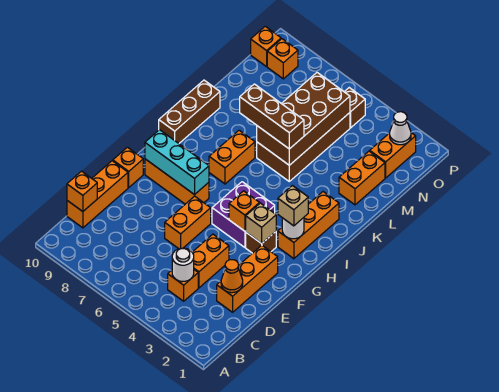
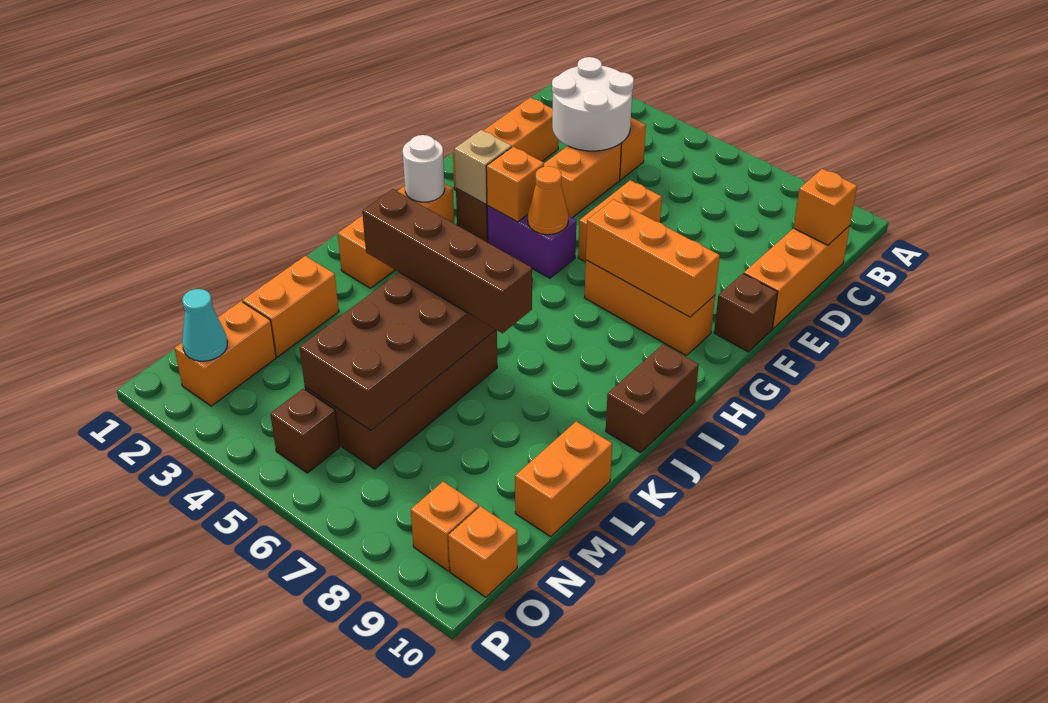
white 1x1 round brick [172,248,194,282] -> white 2x2 round brick [552,57,634,151]
orange 1x1 cone [221,260,243,293] -> orange 1x1 cone moved to [528,166,568,235]
orange 1x1 brick [113,147,143,187] -> brown 1x1 brick [714,274,778,352]
purple 2x2 brick [212,182,275,247] -> purple 1x2 brick [487,206,576,278]
cyan 1x3 brick [145,130,209,195] -> orange 1x3 brick [586,199,720,317]
tan 1x1 brick [278,186,308,226] -> none
orange 1x2 brick [209,130,255,184] -> orange 1x2 brick moved to [515,421,612,537]
brown 1x3 brick [159,80,220,143] -> brown 1x2 brick [606,344,699,453]
brown 1x3 brick [240,84,304,149] -> brown 1x4 brick [362,189,532,333]
white 1x1 cone [390,112,411,145] -> cyan 1x1 cone [182,289,228,361]

